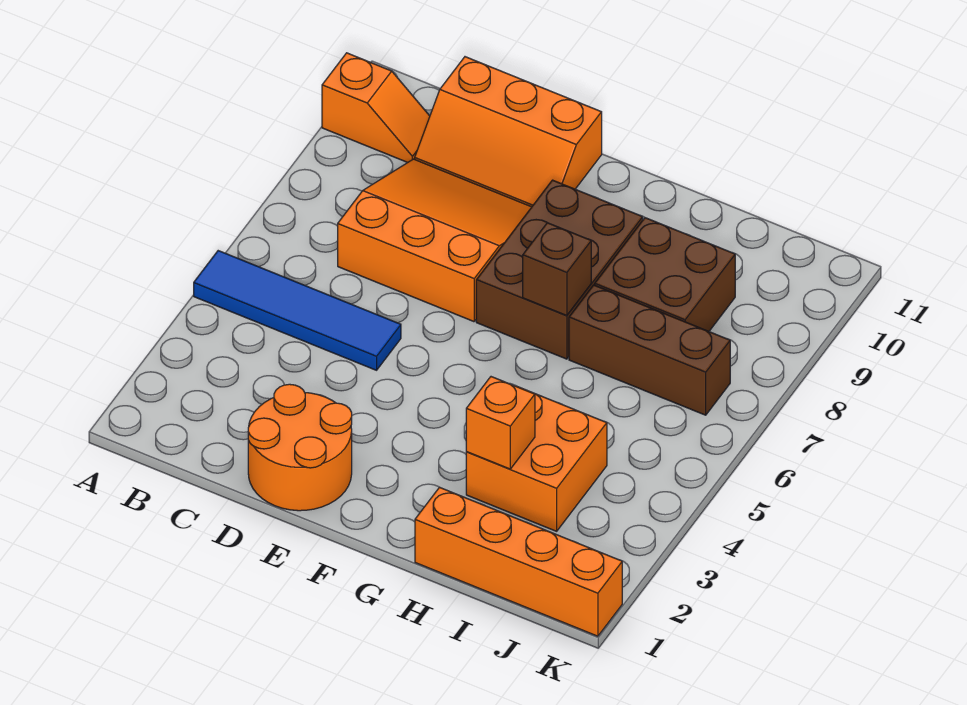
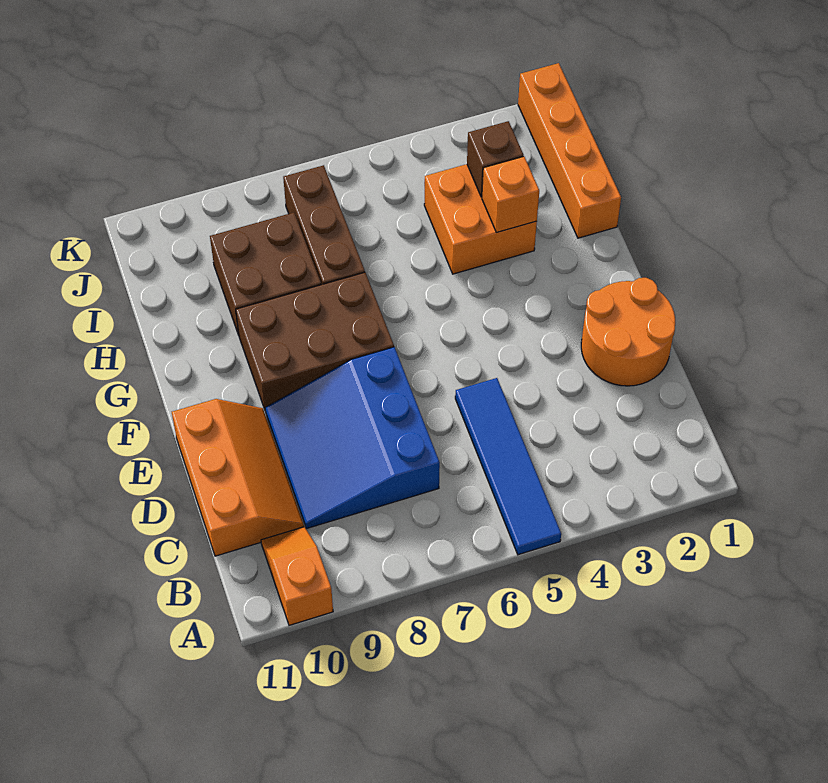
orange 3x3 slope [338,159,531,322] -> blue 3x3 slope [265,347,440,528]
brown 1x1 brick [523,223,591,316] -> brown 1x1 brick moved to [467,121,524,197]

